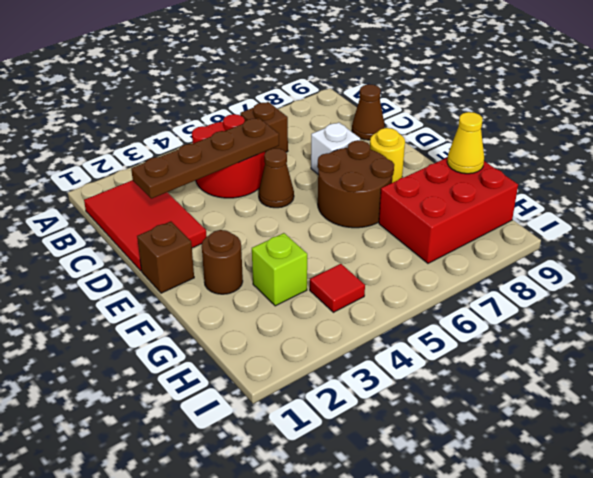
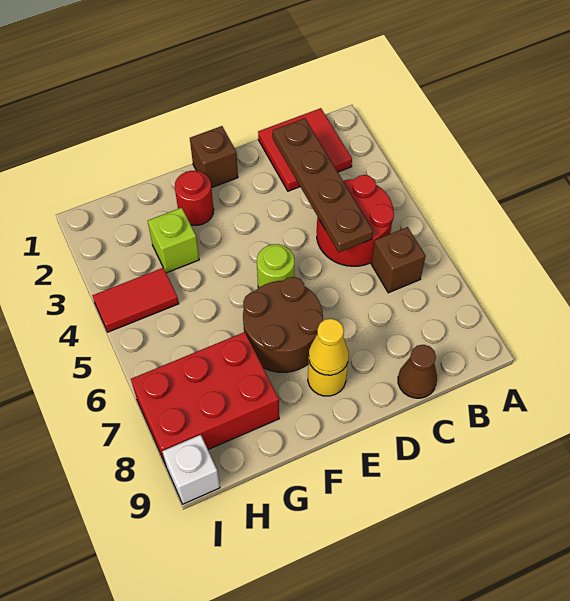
red 2x3 tile [84,180,207,271] -> red 2x2 tile [258,108,352,191]
brown 1x1 cone [259,148,294,208] -> none
white 1x1 brick [311,122,360,174] -> white 1x1 brick moved to [162,435,220,504]
none -> lime 1x1 round brick [257,244,294,288]
brown 1x1 round brick [202,230,243,294] -> red 1x1 round brick [175,171,214,225]
red 2x3 brick [379,157,518,263] -> red 2x3 brick turned to [131,332,279,465]
yellow 1x1 cone [447,112,484,174] -> yellow 1x1 cone moved to [309,319,349,375]
red 1x1 tile [310,264,365,312] -> red 1x2 tile [92,268,179,332]

